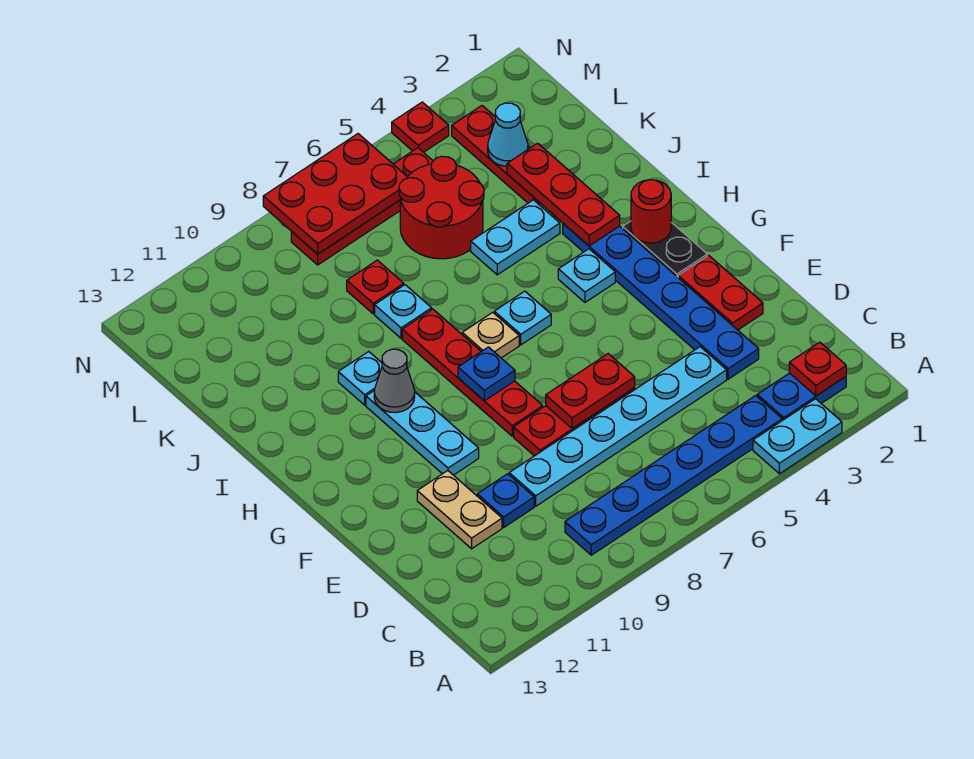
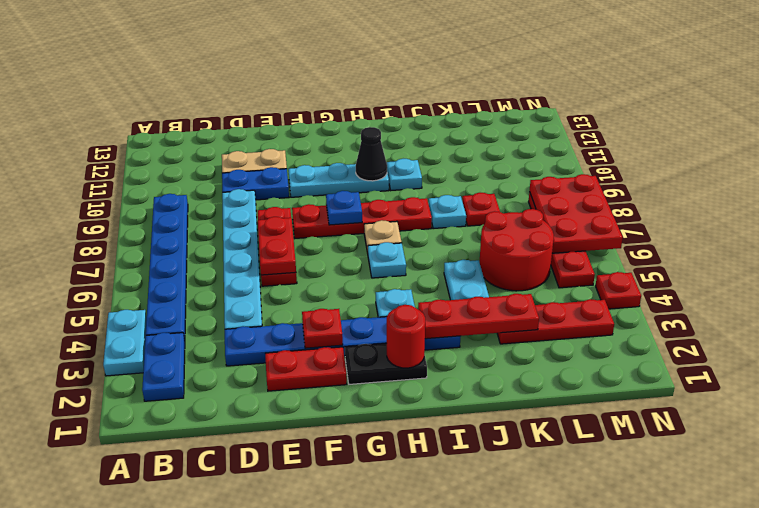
red 1x1 plate [789,342,846,396] -> red 1x1 plate moved to [302,309,343,348]
blue 1x1 plate [477,474,534,527] -> blue 1x2 plate [222,167,289,200]
grey 1x1 cone [374,349,415,413] -> black 1x1 cone [356,127,387,181]
cyan 1x1 cone [488,103,528,166] -> none

